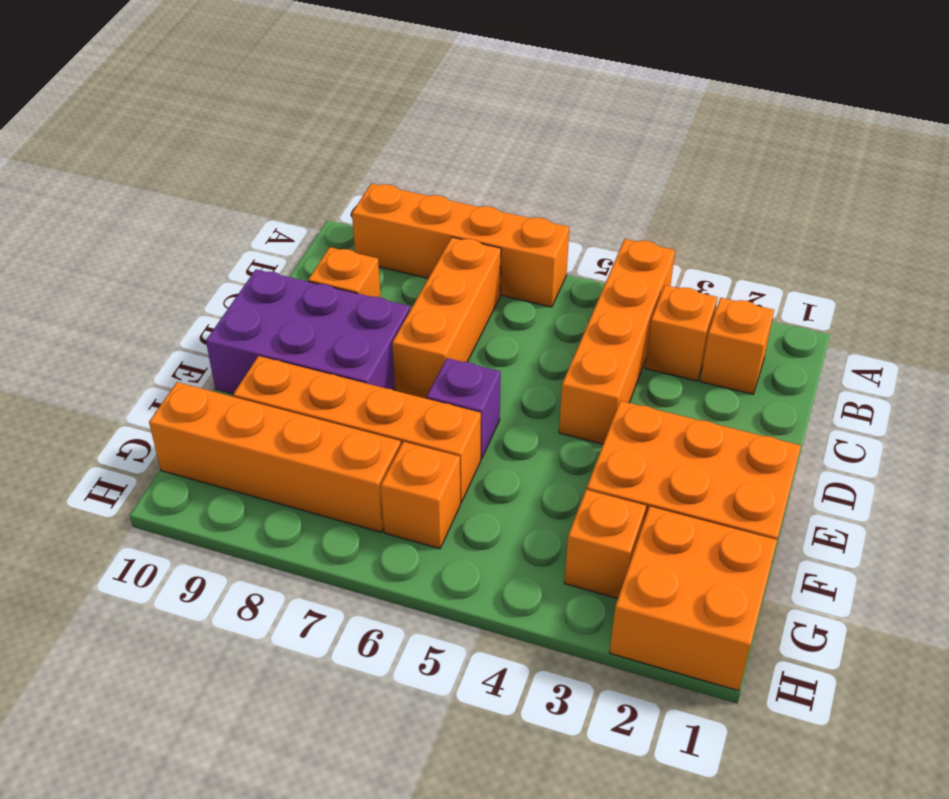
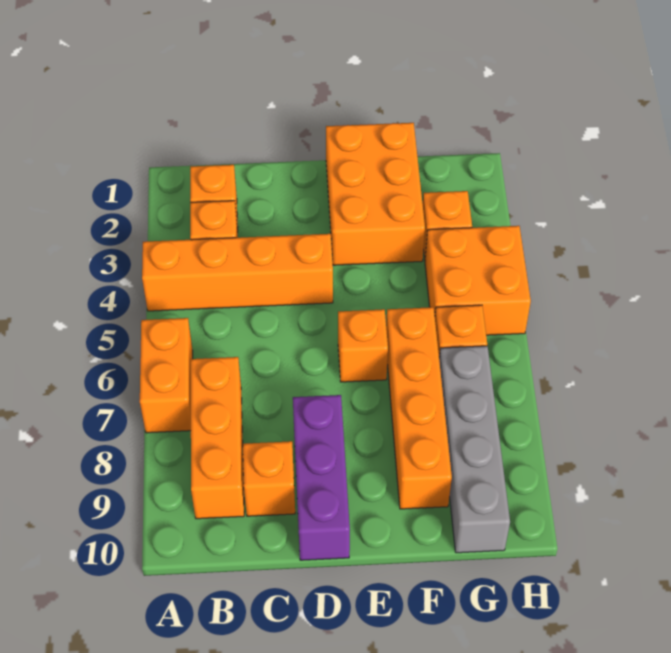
orange 1x4 brick [352,183,569,307] -> orange 1x2 brick [140,318,193,433]
orange 1x3 brick [392,237,501,399] -> orange 1x3 brick turned to [191,357,244,519]
purple 2x3 brick [206,269,410,394] -> purple 1x3 brick [293,395,350,560]
purple 1x1 brick [427,358,501,459] -> orange 1x1 brick [338,309,388,382]
orange 2x2 brick [610,506,777,691] -> orange 2x2 brick moved to [425,226,531,335]
orange 1x4 brick [149,382,401,532] -> grey 1x4 brick [439,346,510,553]

